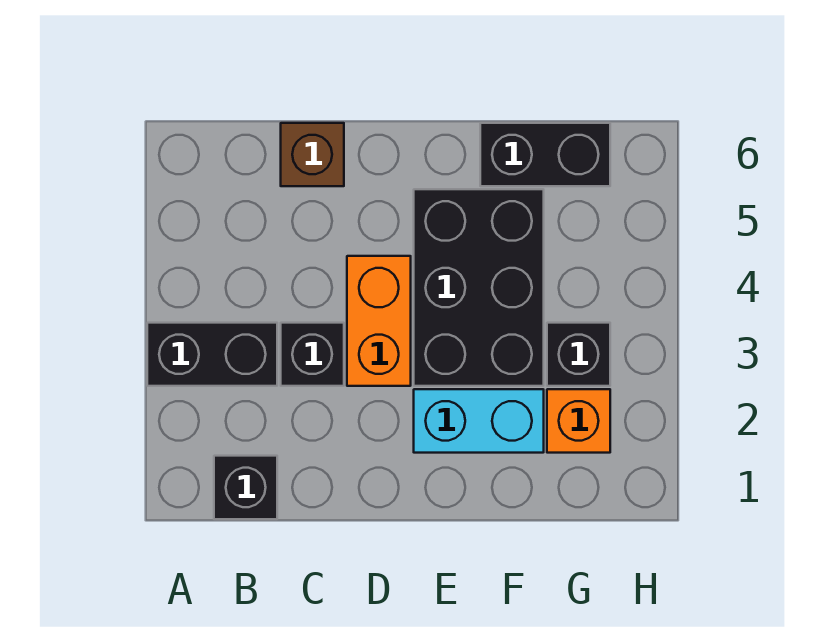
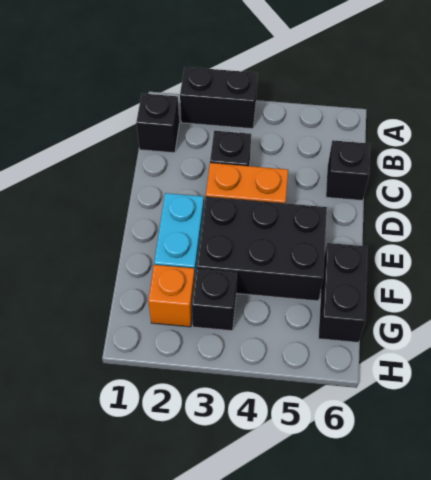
black 1x2 brick [147,323,277,386] -> black 1x2 brick turned to [180,67,258,129]
brown 1x1 brick [281,123,344,186] -> black 1x1 brick [326,140,370,201]

